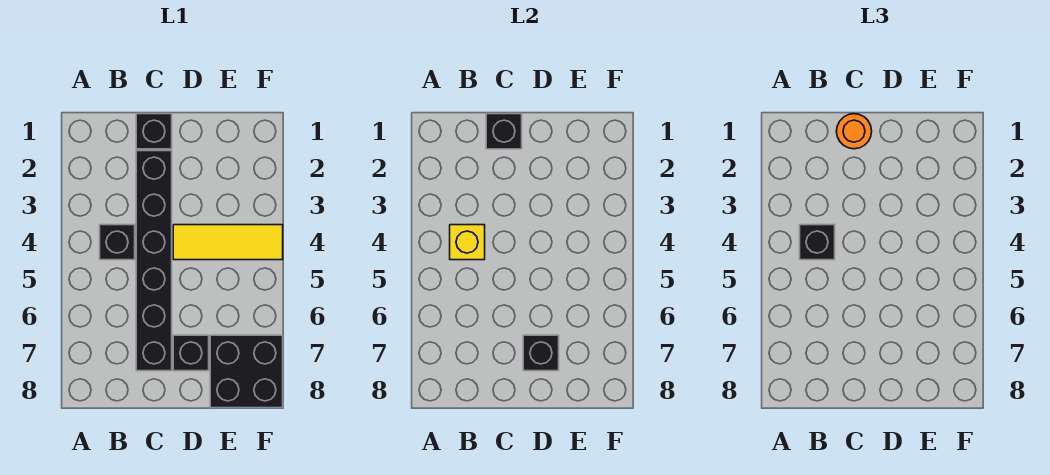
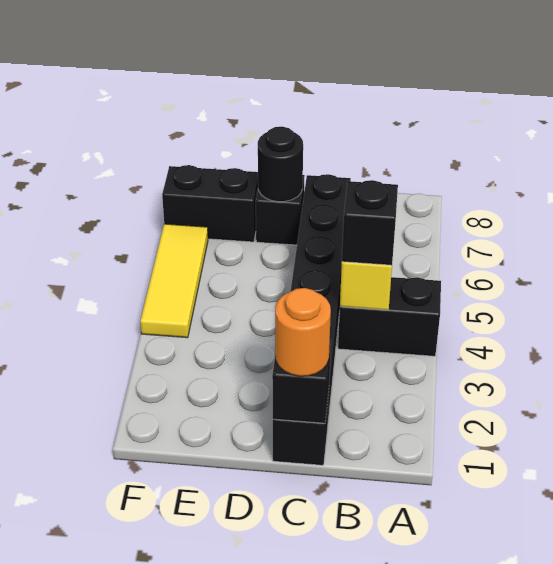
black 1x1 brick [100,225,135,260] -> black 1x2 brick [338,277,441,356]
yellow 1x3 tile [173,225,283,260] -> yellow 1x3 tile turned to [140,224,208,338]
black 1x1 brick [523,335,559,371] -> black 1x1 round brick [258,126,303,202]
black 2x2 brick [210,335,283,408] -> black 1x2 brick [162,165,258,242]

